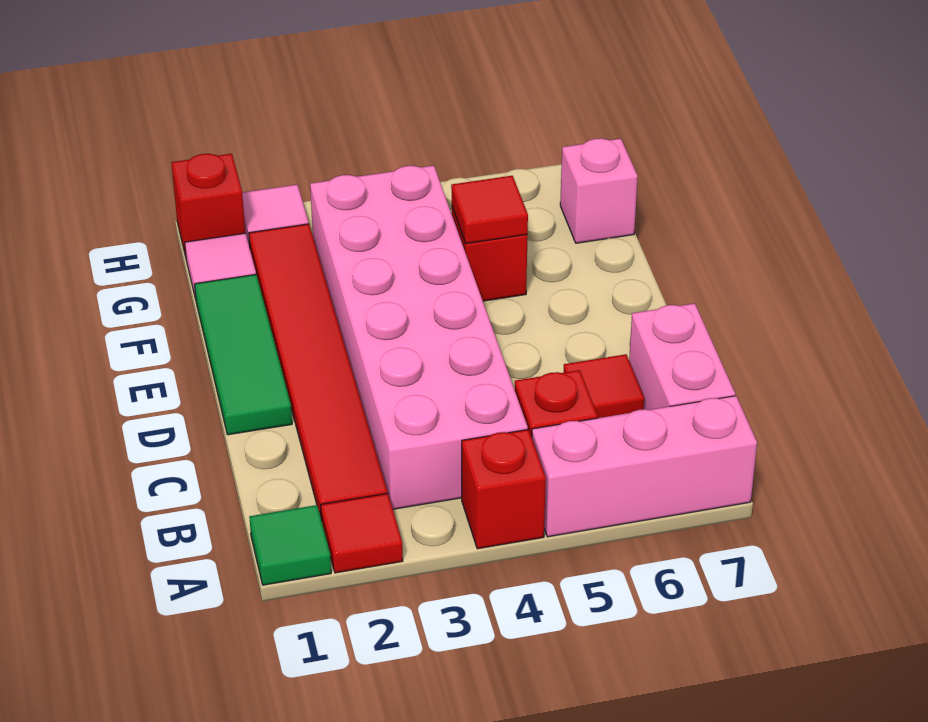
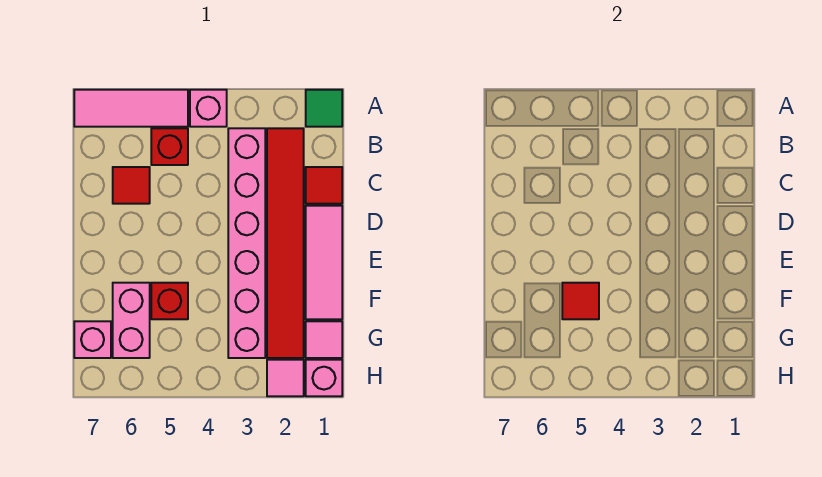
red 1x1 tile [321,493,403,573] -> red 1x1 tile moved to [306,167,342,204]
red 1x1 brick [462,430,546,549] -> pink 1x1 brick [190,90,227,127]
pink 1x3 brick [532,396,757,537] -> pink 1x3 tile [74,90,188,127]
pink 2x6 brick [310,165,528,509] -> pink 1x6 brick [228,128,265,358]
pink 1x2 brick [629,303,735,410] -> pink 1x2 brick moved to [113,283,150,358]
green 1x3 tile [195,275,292,435] -> pink 1x3 tile [306,206,342,319]
red 1x1 brick [171,154,245,256] -> pink 1x1 brick [306,360,342,396]

